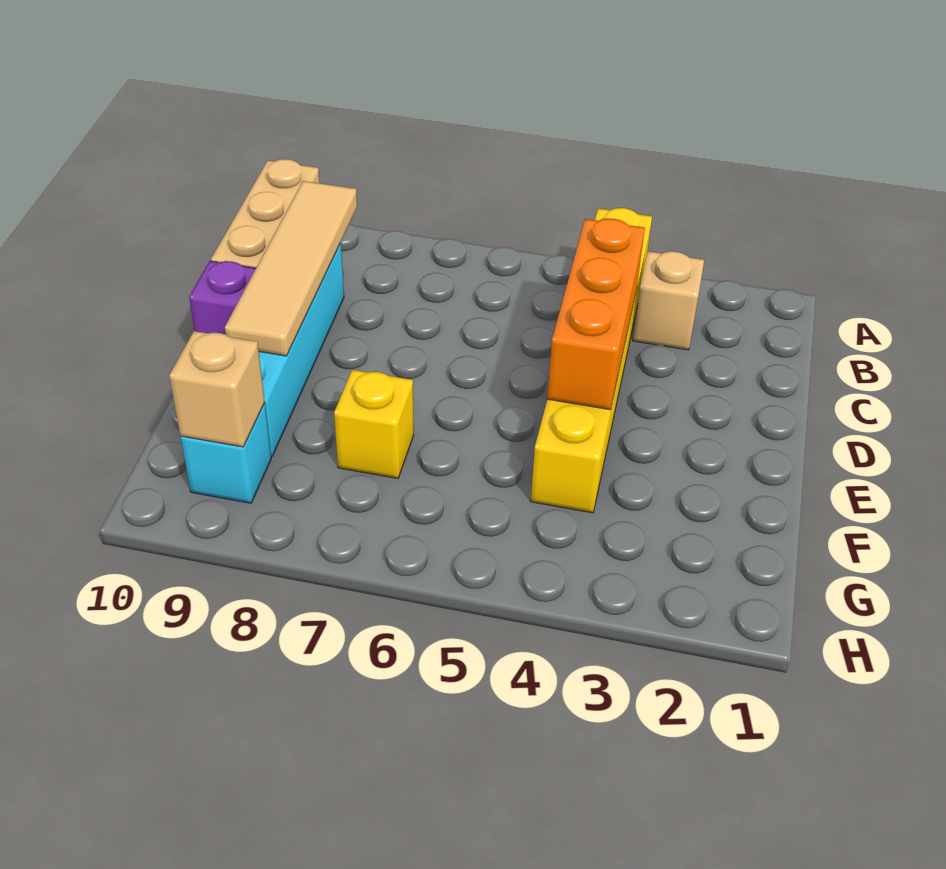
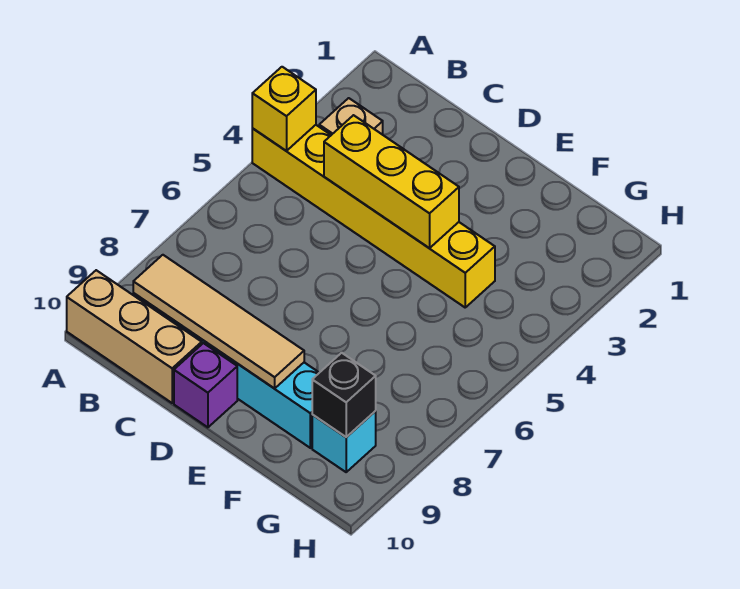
orange 1x3 brick [547,218,645,410] -> yellow 1x3 brick [324,115,459,248]
yellow 1x1 brick [334,370,414,478] -> yellow 1x1 brick moved to [252,67,316,151]
tan 1x1 brick [169,331,265,447] -> black 1x1 brick [312,353,376,437]

